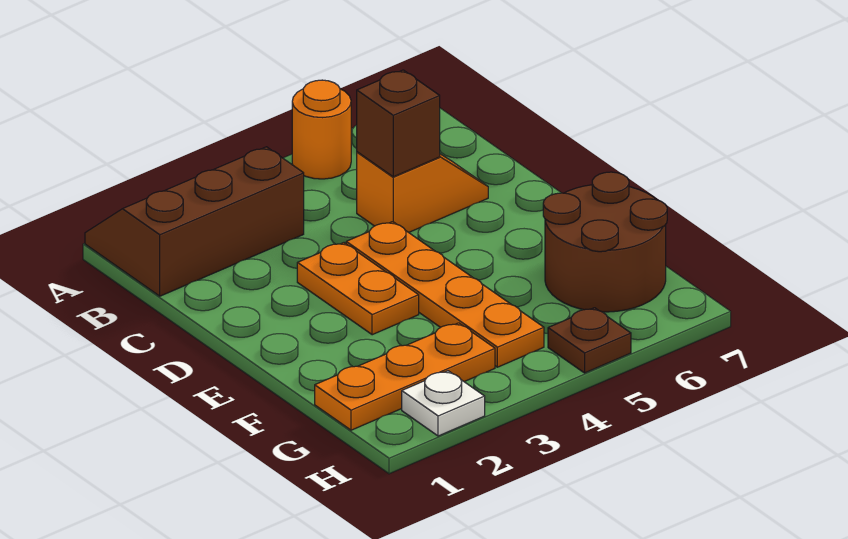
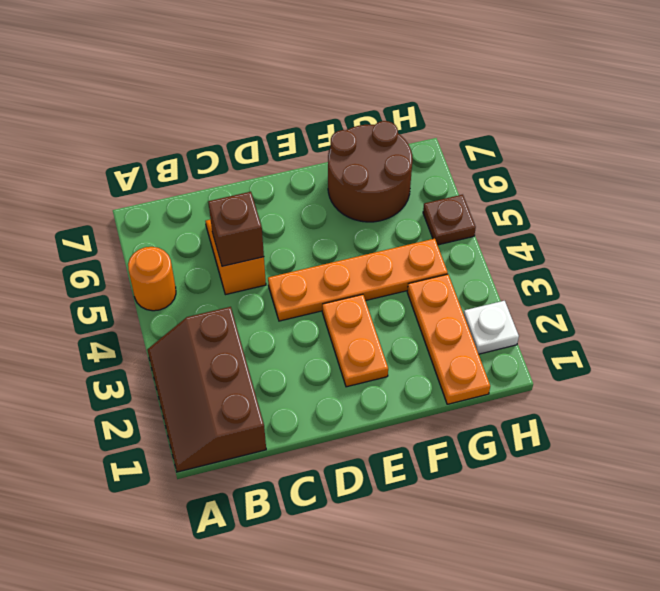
orange 1x2 plate [297,243,419,335] -> orange 1x2 plate turned to [322,294,388,387]

